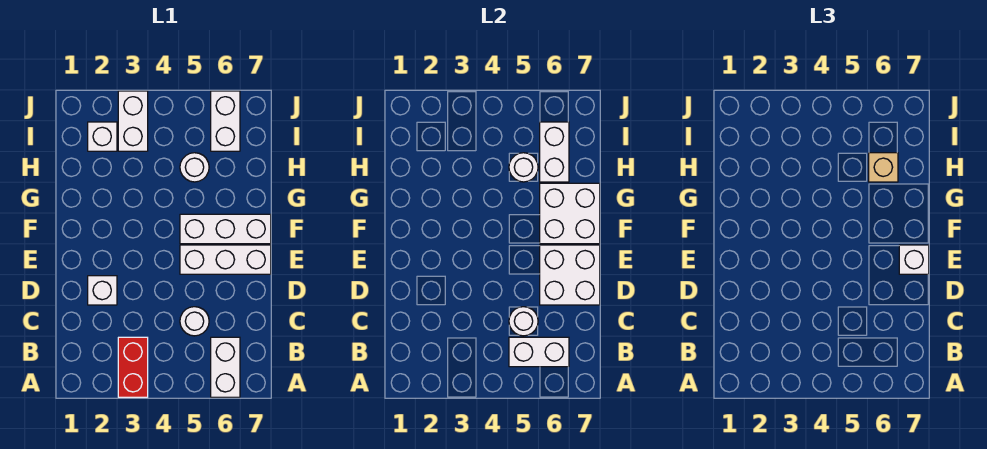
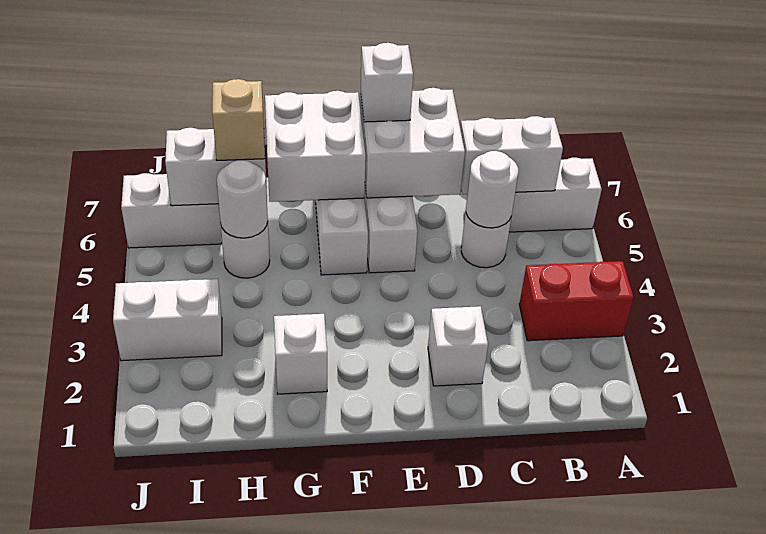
white 1x2 brick [509,337,569,367] -> white 1x2 brick turned to [460,116,563,194]
white 1x1 brick [88,122,117,151] -> white 1x1 brick moved to [274,314,327,394]

